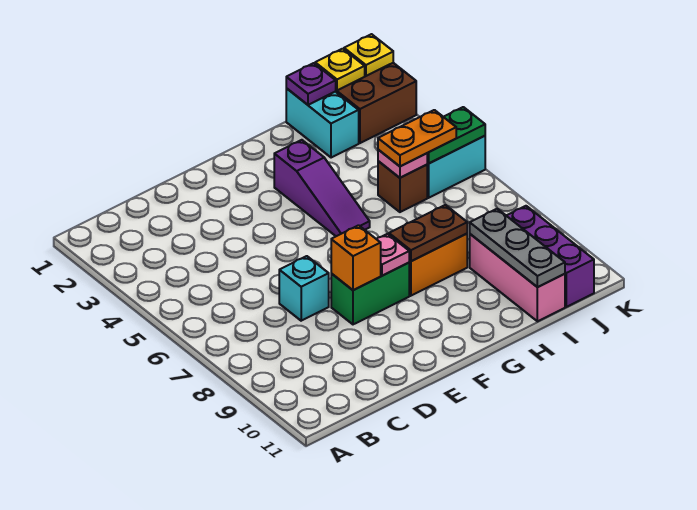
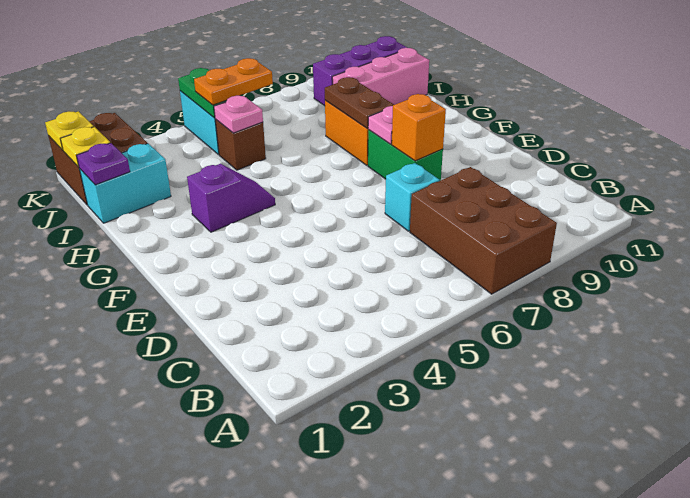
none -> brown 2x3 brick [410,167,557,294]
purple 1x3 slope [274,140,370,236] -> purple 1x2 slope [187,164,275,232]
orange 1x2 plate [378,110,456,166] -> orange 1x2 plate turned to [194,58,273,105]
grey 1x3 plate [470,209,565,287] -> none

